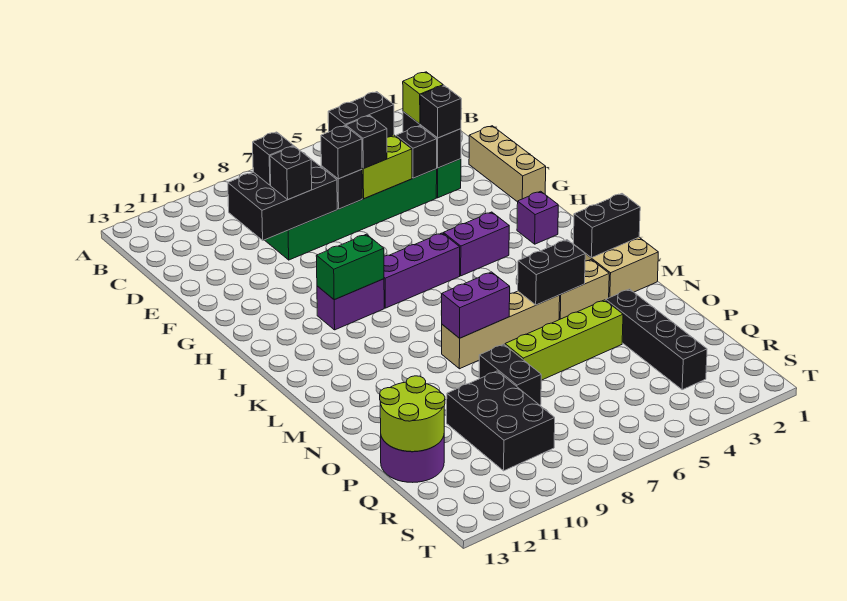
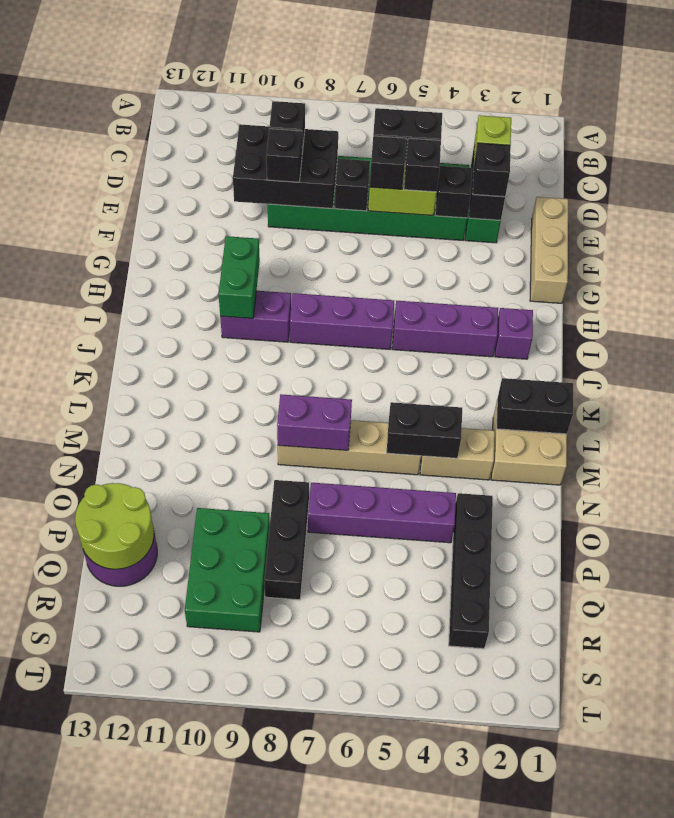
black 1x1 brick [321,126,362,179] -> black 1x1 brick moved to [404,138,441,192]
purple 1x2 brick [443,212,509,276] -> purple 1x3 brick [392,301,498,357]
green 1x2 brick [316,234,384,300] -> green 1x2 brick turned to [218,236,260,318]
lime 1x4 brick [505,300,623,380] -> purple 1x4 brick [308,483,456,543]
black 1x2 brick [479,344,541,405] -> black 1x3 brick [264,480,309,600]
black 2x3 brick [447,371,555,471] -> green 2x3 brick [185,508,270,632]

